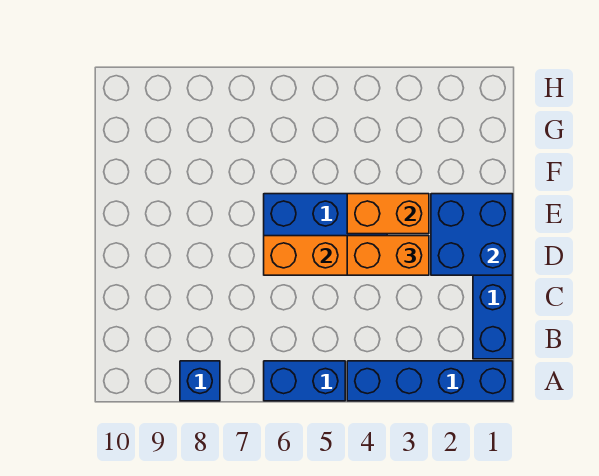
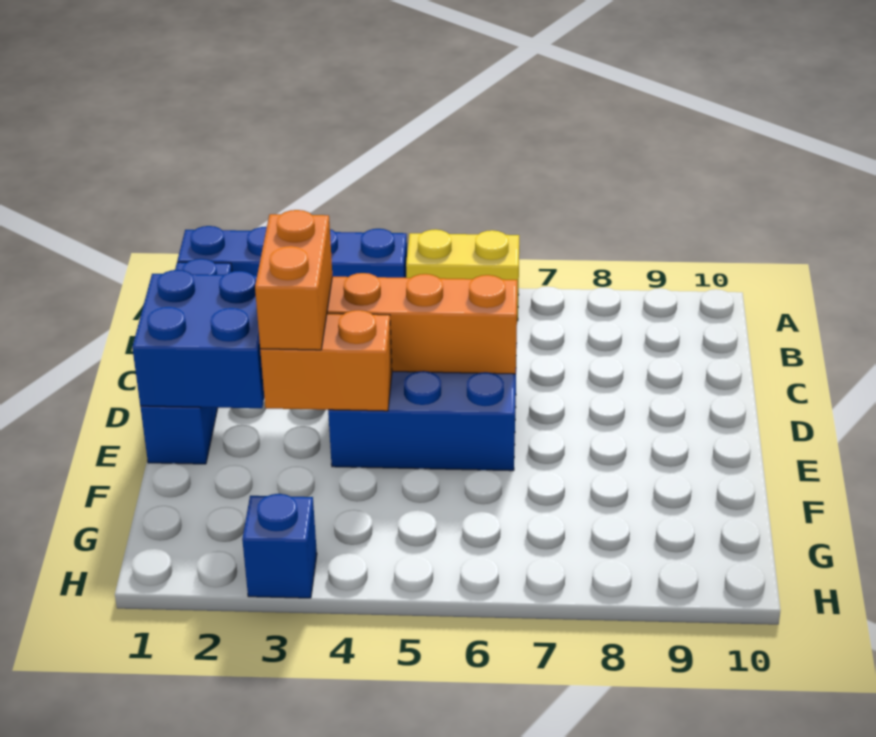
blue 1x2 brick [264,361,345,401] -> yellow 1x2 brick [406,229,519,321]
blue 1x1 brick [180,361,220,401] -> blue 1x1 brick moved to [242,494,317,598]
orange 1x2 brick [347,236,429,275] -> orange 1x2 brick turned to [255,210,332,350]

